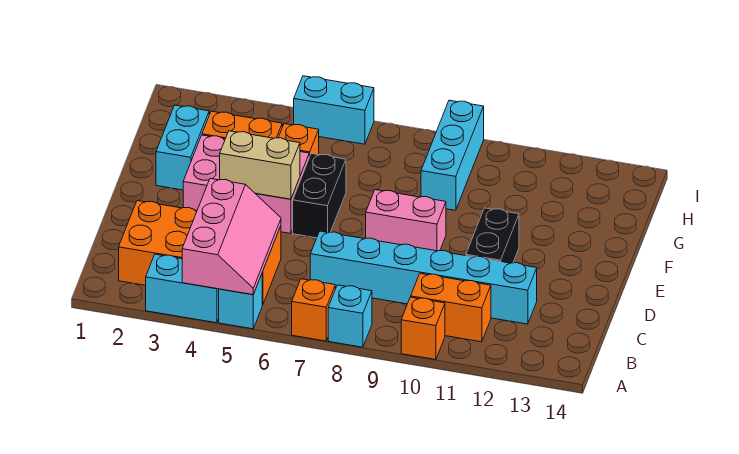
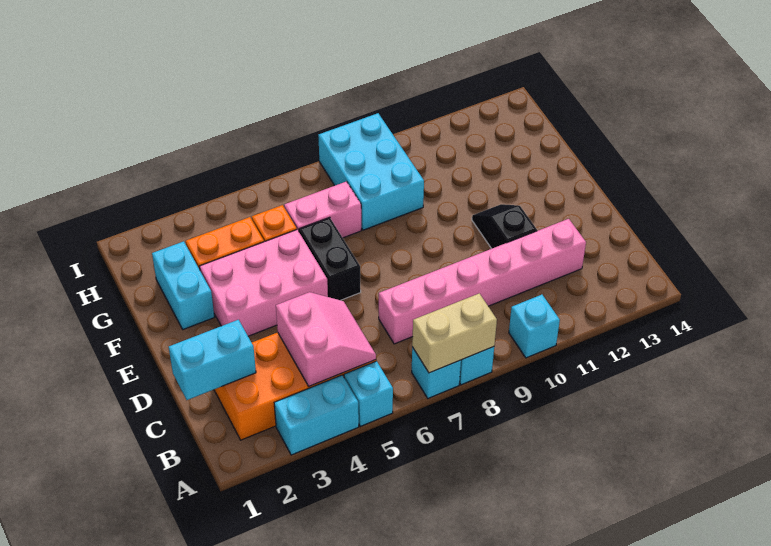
pink 2x3 slope [182,179,281,295] -> pink 2x2 slope [276,292,376,386]
orange 1x1 brick [292,279,335,341] -> cyan 1x1 brick [412,347,461,398]
orange 1x1 brick [401,297,445,360] -> cyan 1x1 brick [509,295,560,358]
orange 1x2 brick [411,273,491,342] -> none
cyan 1x6 brick [310,231,537,324] -> pink 1x6 brick [379,219,586,344]
black 1x2 brick [466,208,519,263] -> black 1x2 slope [472,204,537,249]
tan 1x2 brick [220,131,300,199] -> tan 1x2 brick moved to [412,293,497,373]
pink 1x2 brick [366,190,446,251] -> pink 1x2 brick moved to [284,182,361,238]
cyan 1x3 brick [421,100,484,210] -> cyan 2x3 brick [318,113,424,230]
cyan 1x2 brick [294,76,374,144] -> cyan 1x2 brick moved to [169,320,256,400]

